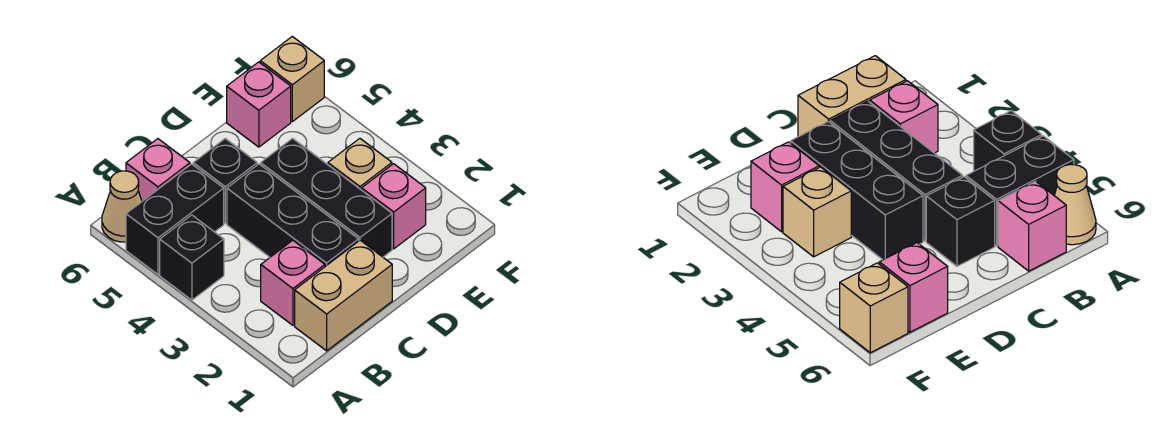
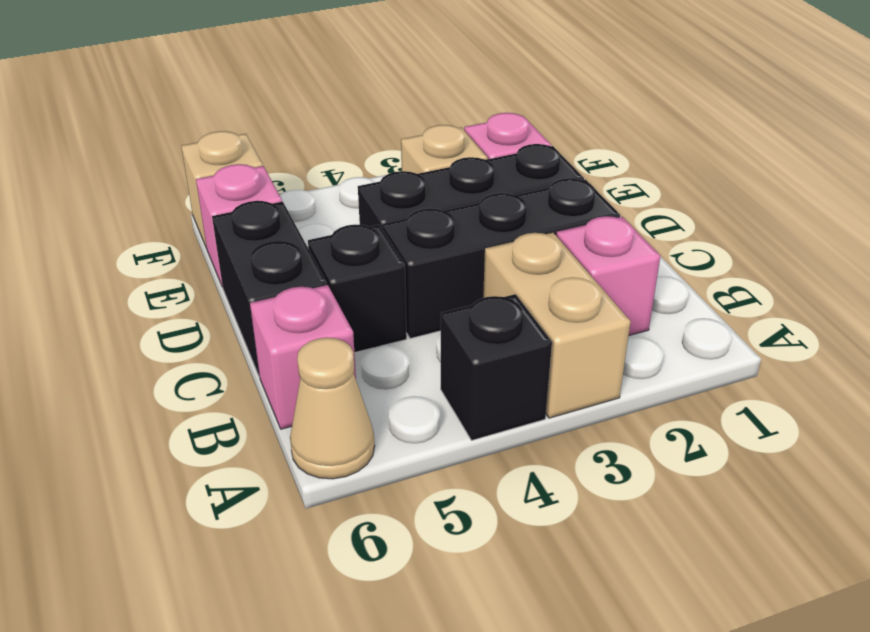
black 1x2 brick [126,164,224,275] -> black 1x2 brick moved to [212,201,327,377]
tan 1x2 brick [295,240,392,351] -> tan 1x2 brick moved to [483,233,631,418]

